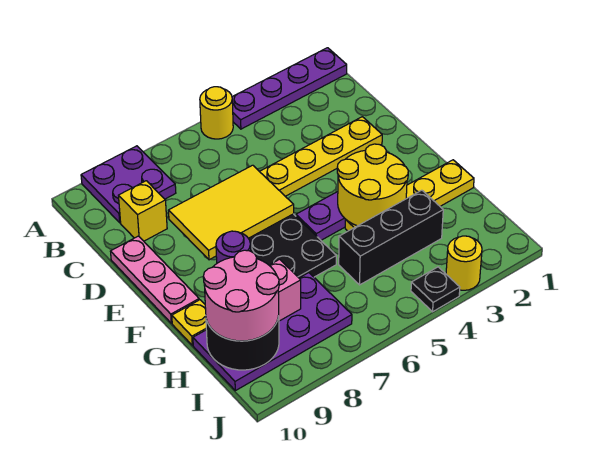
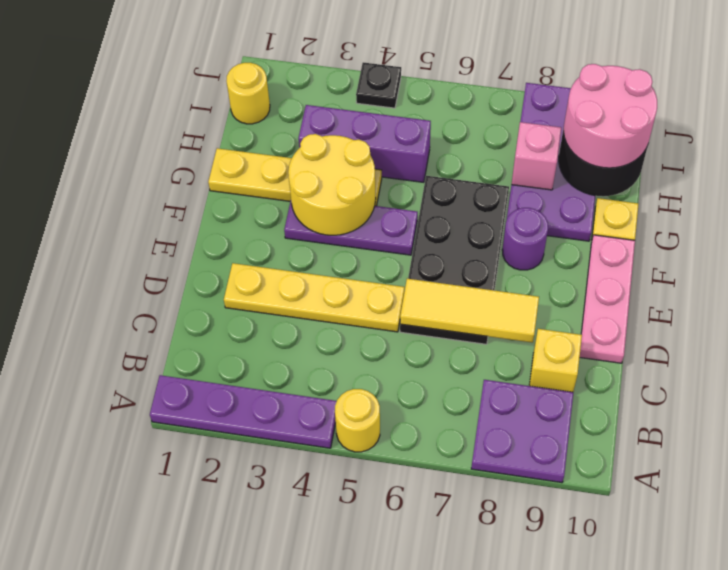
yellow 2x3 tile [168,165,294,260] -> yellow 1x3 tile [400,279,539,343]
black 1x3 brick [339,190,443,285] -> purple 1x3 brick [298,105,431,182]
purple 2x4 plate [193,273,352,391] -> purple 2x4 plate turned to [507,83,595,241]
yellow 1x1 round brick [446,236,482,290] -> yellow 1x1 round brick moved to [226,63,270,124]

